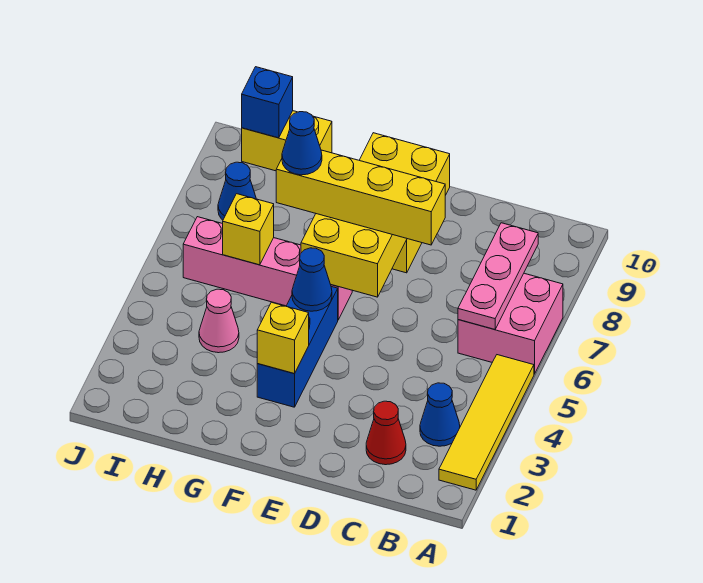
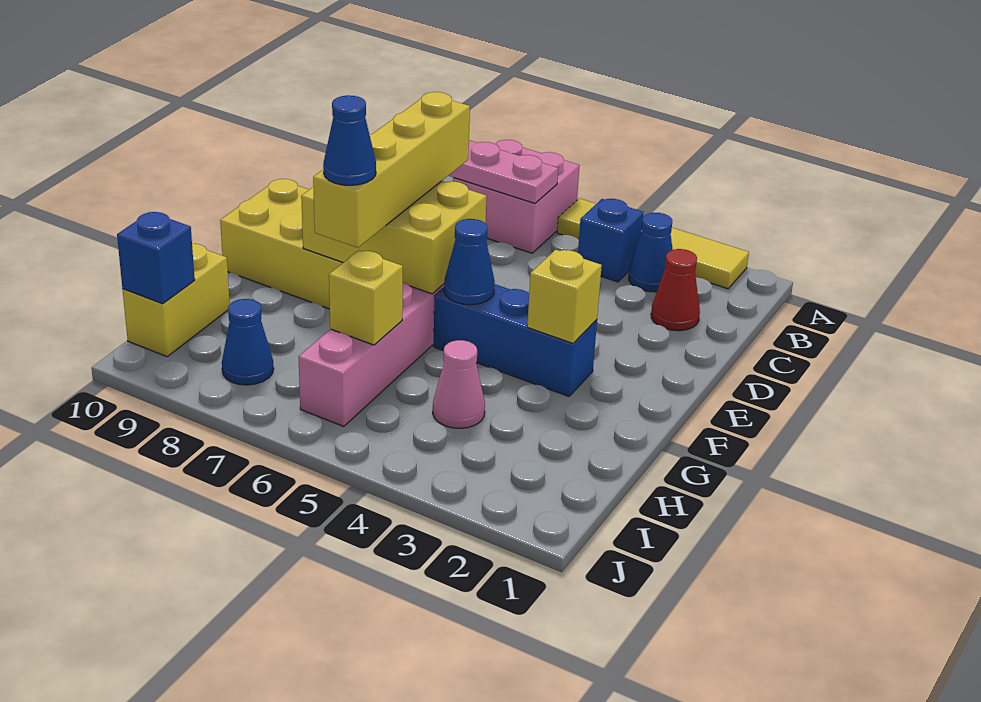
none -> blue 1x1 brick [578,199,644,282]

